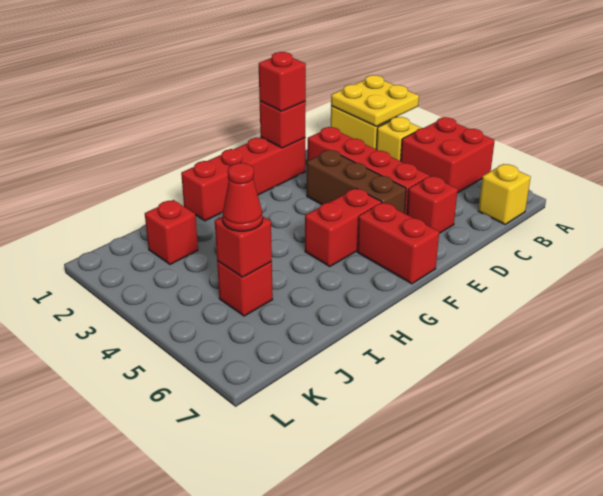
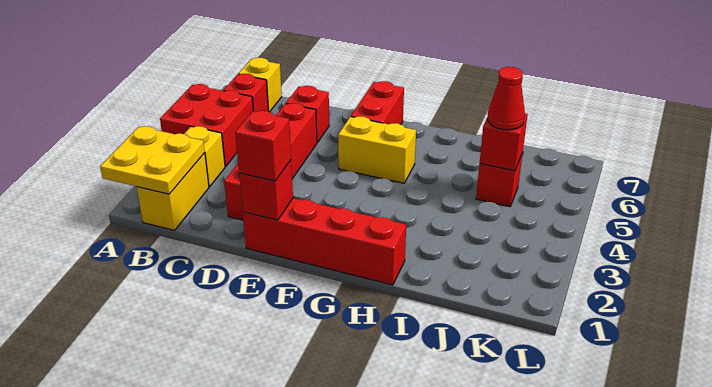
brown 1x3 brick [307,150,406,213] -> none
red 1x2 brick [305,188,382,266] -> yellow 1x2 brick [338,116,416,183]
red 1x1 brick [145,200,198,265] -> red 1x1 brick moved to [224,74,268,112]

